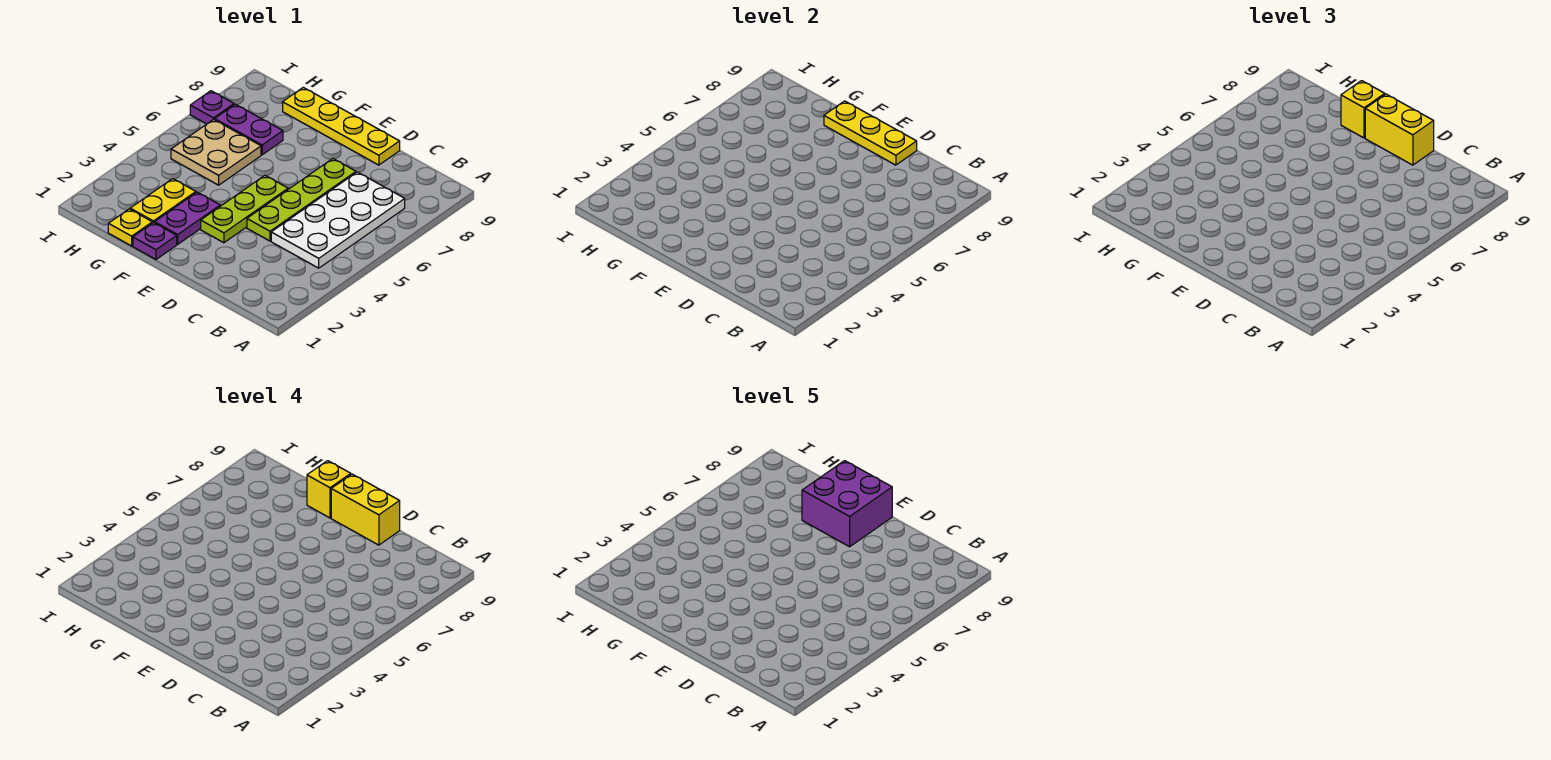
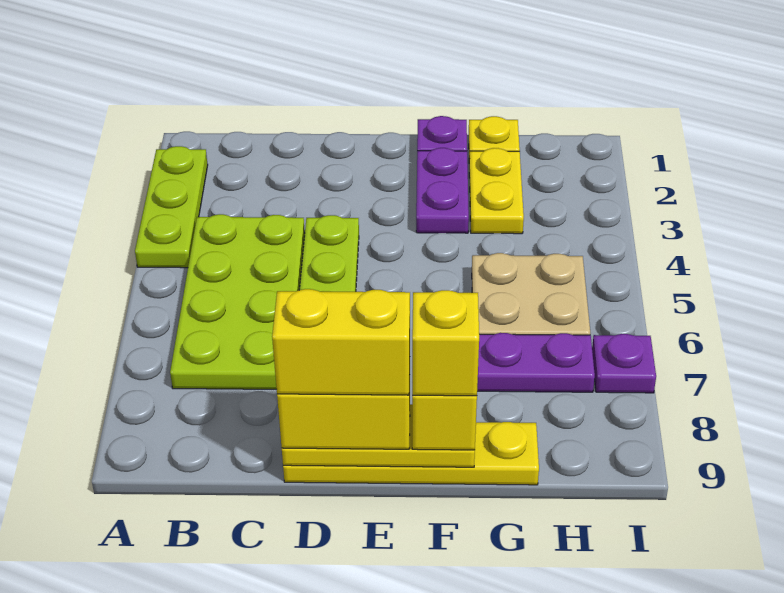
white 2x4 plate [271,172,405,268] -> lime 2x4 plate [170,214,305,389]
lime 1x3 plate [201,176,288,243] -> lime 1x3 plate moved to [135,146,208,268]
purple 2x2 brick [802,461,892,547] -> none

